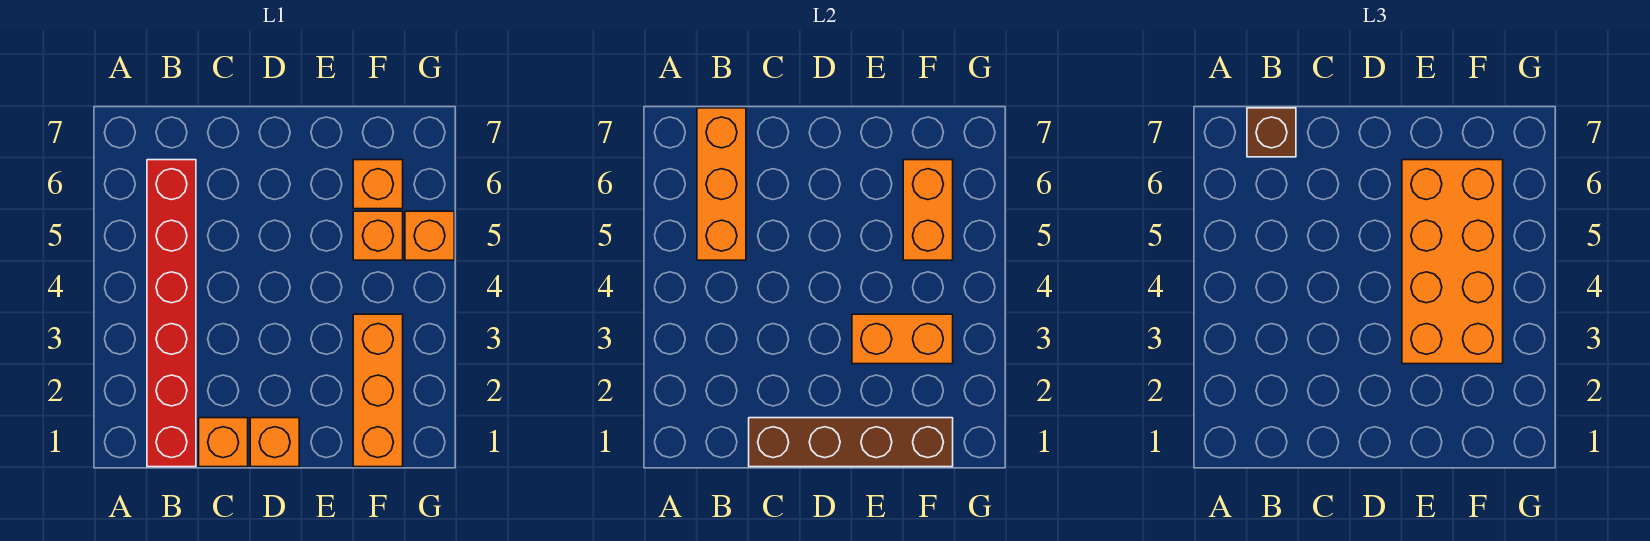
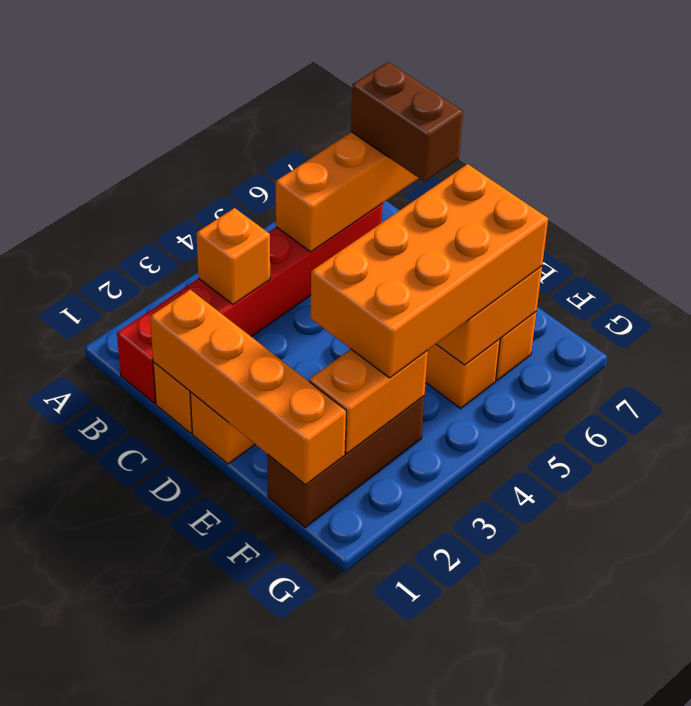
brown 1x1 brick [1247,108,1296,157] -> brown 1x2 brick [351,62,463,182]
brown 1x4 brick [749,418,953,467] -> orange 1x4 brick [150,290,346,485]
orange 1x2 brick [852,314,953,364] -> orange 1x2 brick turned to [309,349,428,453]
orange 1x3 brick [353,314,403,467] -> brown 1x3 brick [267,396,424,528]
orange 1x1 brick [405,211,454,260] -> orange 1x1 brick moved to [196,208,270,304]

